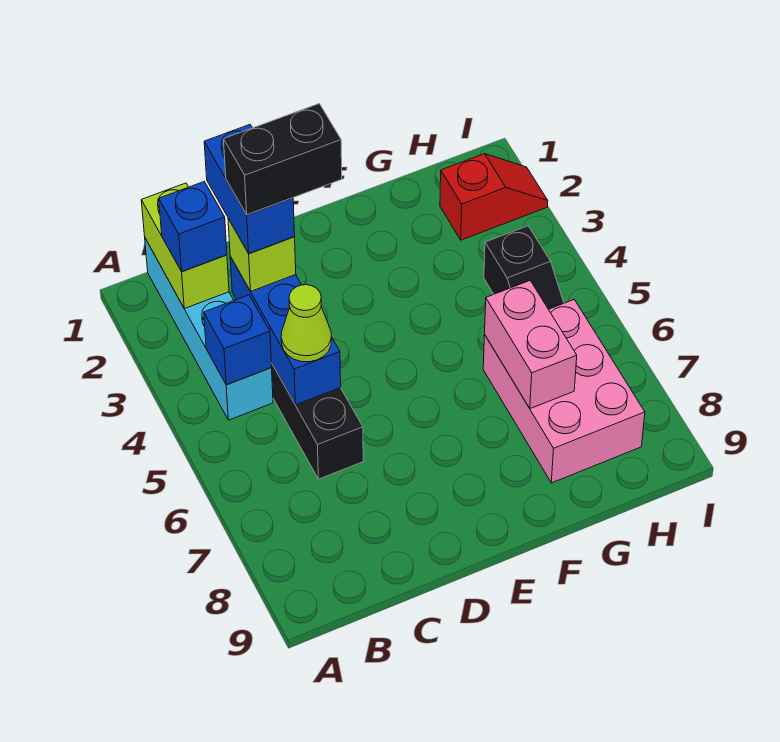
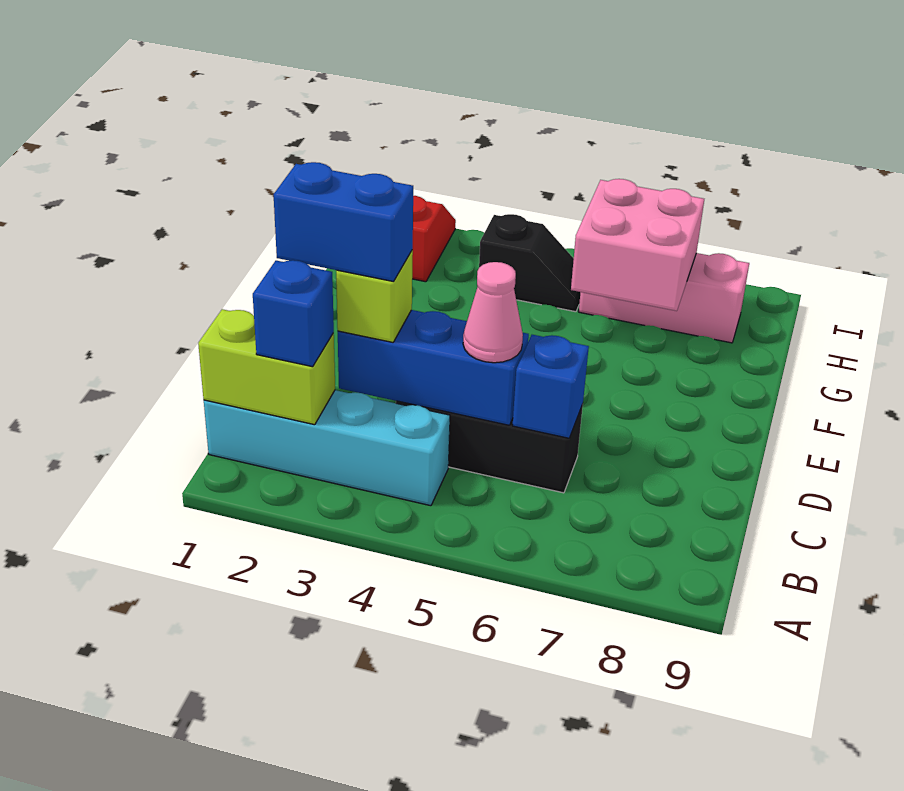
blue 1x1 brick [204,295,271,385] -> blue 1x1 brick moved to [513,335,589,438]
black 1x2 brick [224,104,342,215] -> none
lime 1x1 cone [281,285,332,362] -> pink 1x1 cone [463,262,523,363]
pink 2x3 brick [483,300,645,483] -> pink 1x3 brick [579,253,749,343]
pink 1x2 brick [485,281,577,409] -> pink 2x2 brick [571,179,704,311]

